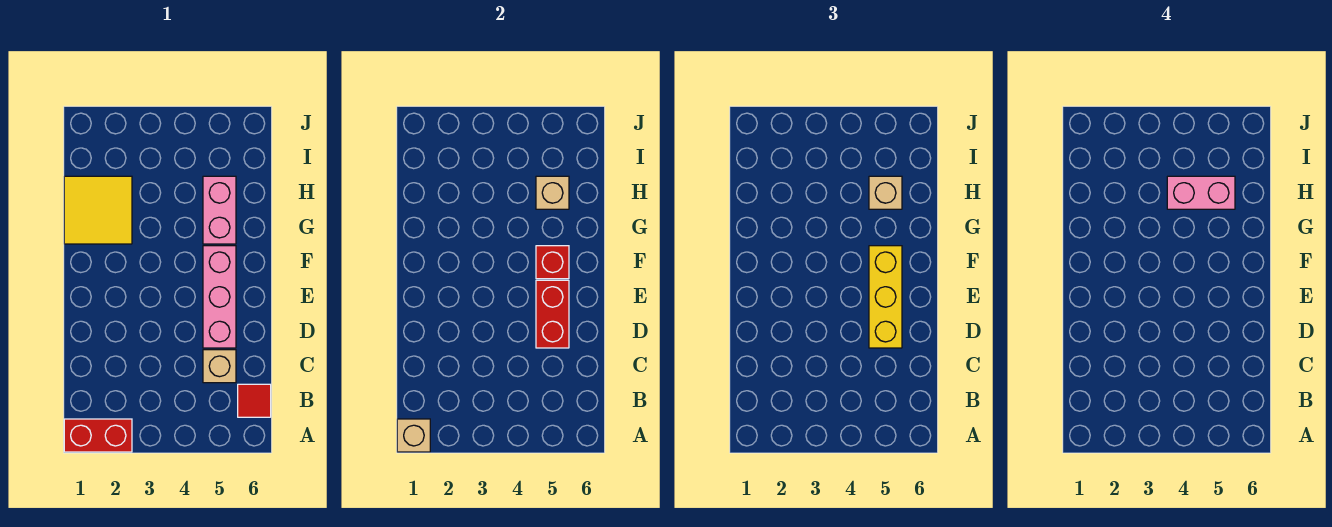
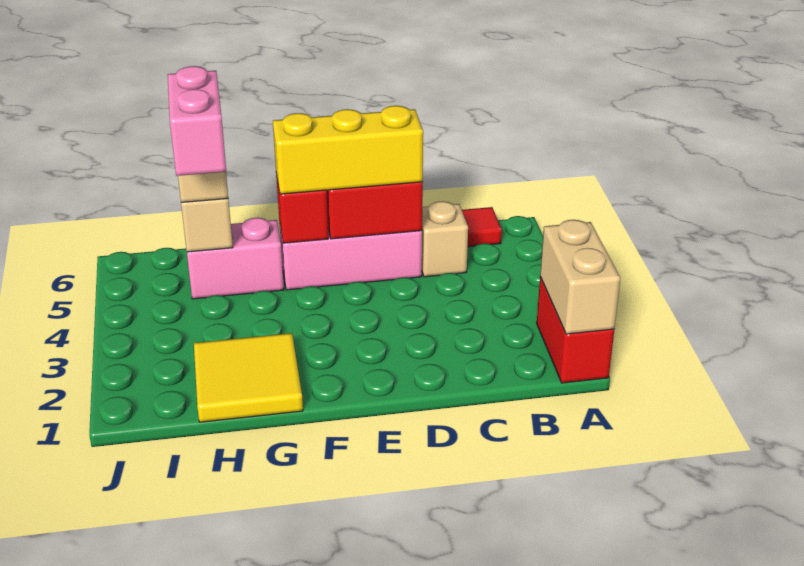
tan 1x1 brick [397,419,430,452] -> tan 1x2 brick [540,220,621,334]

